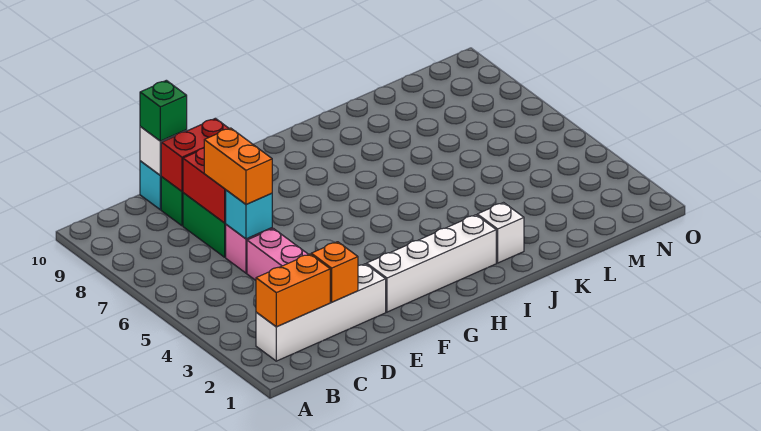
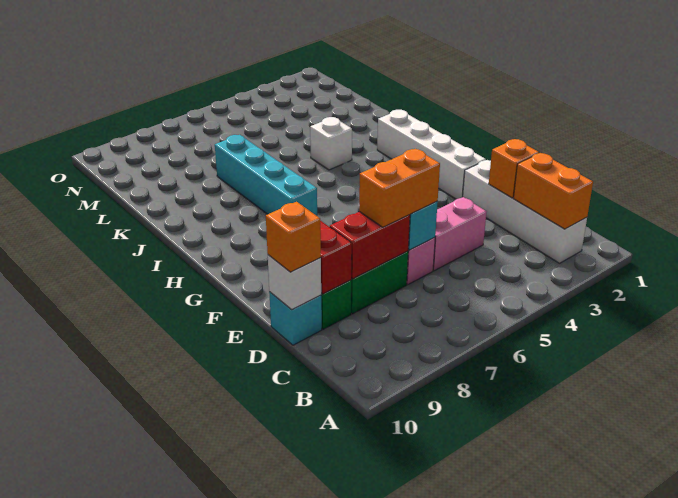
green 1x1 brick [140,80,187,141] -> orange 1x1 brick [266,202,321,272]
none -> cyan 1x4 brick [215,135,317,216]
white 1x1 brick [477,203,524,263] -> white 1x1 brick moved to [310,117,352,170]

